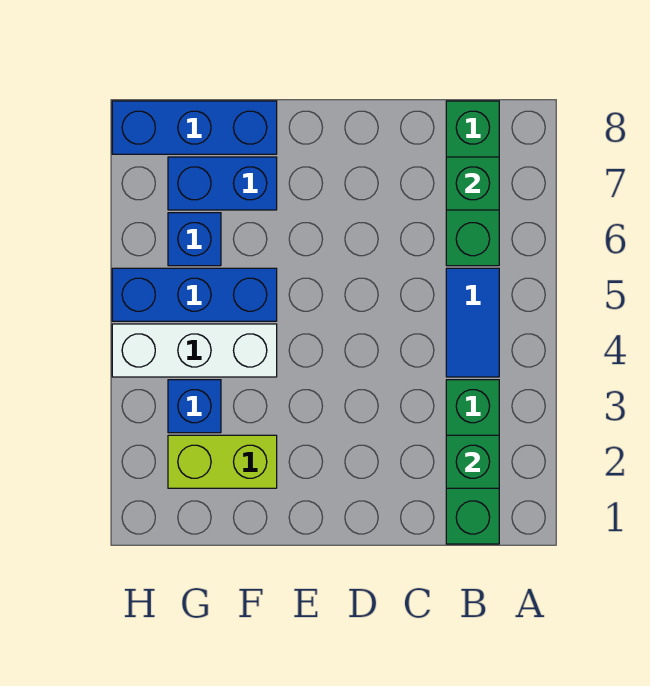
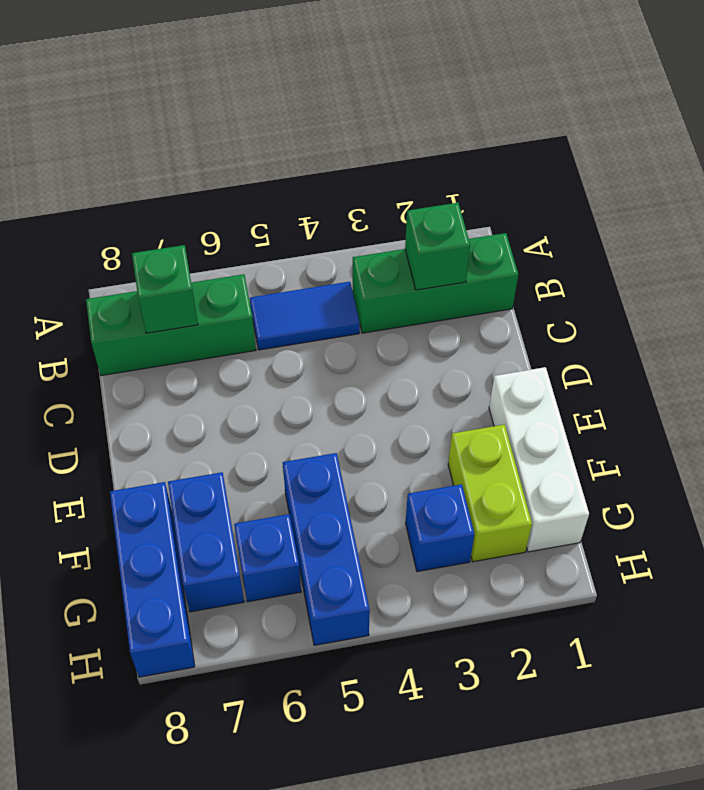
white 1x3 brick [112,324,277,377] -> white 1x3 brick moved to [489,367,589,552]

